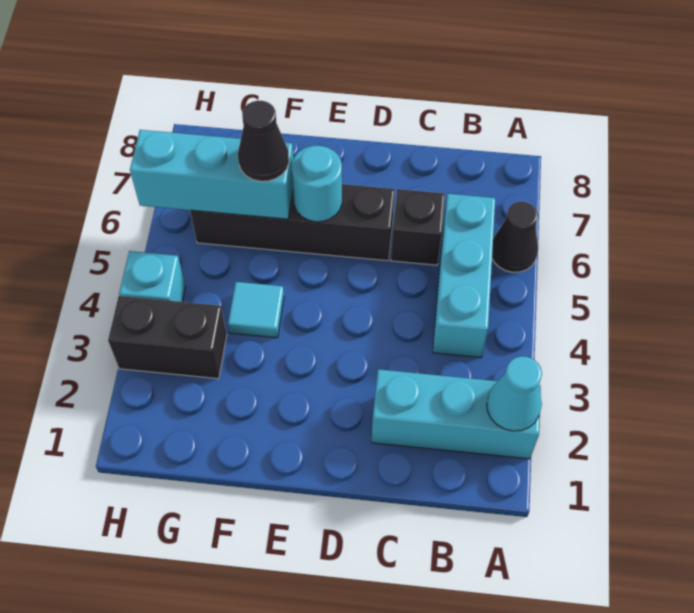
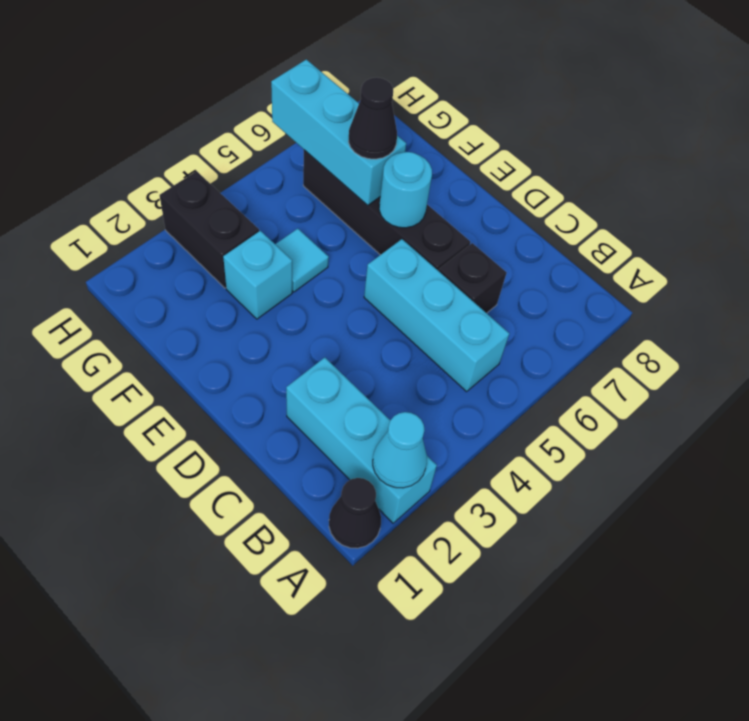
black 1x1 cone [492,202,538,272] -> black 1x1 cone moved to [329,478,381,548]
cyan 1x3 brick [433,194,495,358] -> cyan 1x3 brick turned to [364,239,509,392]
cyan 1x1 brick [119,251,186,302] -> cyan 1x1 brick moved to [223,231,292,319]

